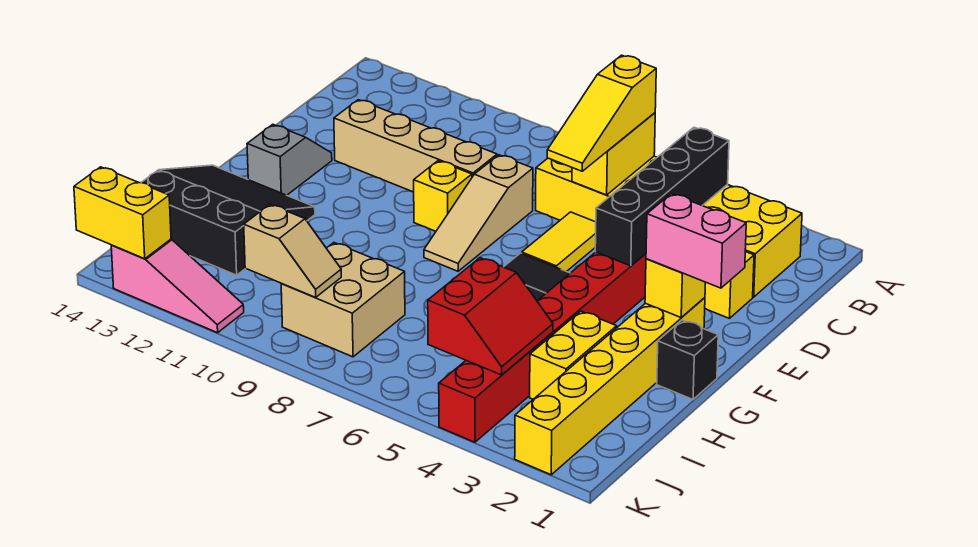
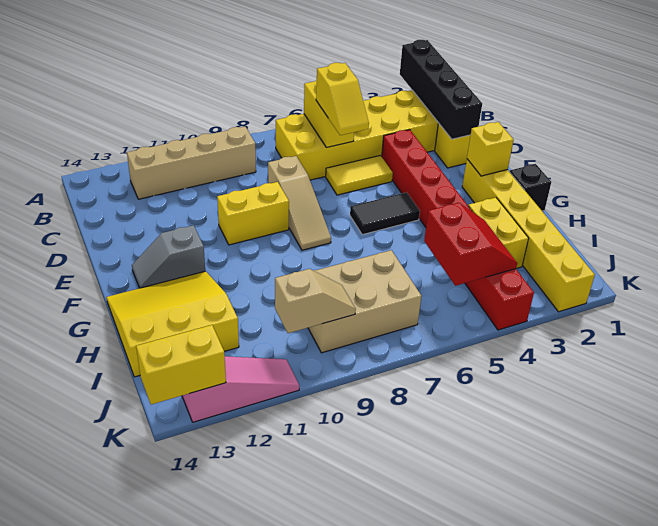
black 1x4 brick [595,127,729,266] -> black 1x4 brick moved to [400,40,482,139]
yellow 1x3 slope [547,55,656,171] -> yellow 1x2 slope [316,63,369,135]
yellow 1x2 tile [522,212,596,272] -> yellow 1x2 tile turned to [326,155,393,195]
tan 1x4 brick [334,100,497,192] -> tan 1x4 brick moved to [127,127,256,199]
yellow 1x1 brick [414,161,472,231] -> yellow 1x2 brick [217,182,289,245]
grey 1x2 slope [247,124,332,195] -> grey 1x2 slope turned to [132,225,205,288]
pink 1x2 brick [646,194,746,288] -> none
black 3x3 slope [141,165,315,275] -> yellow 3x3 slope [107,271,239,377]
tan 2x2 brick [281,243,405,357] -> tan 2x3 brick [308,250,421,353]

